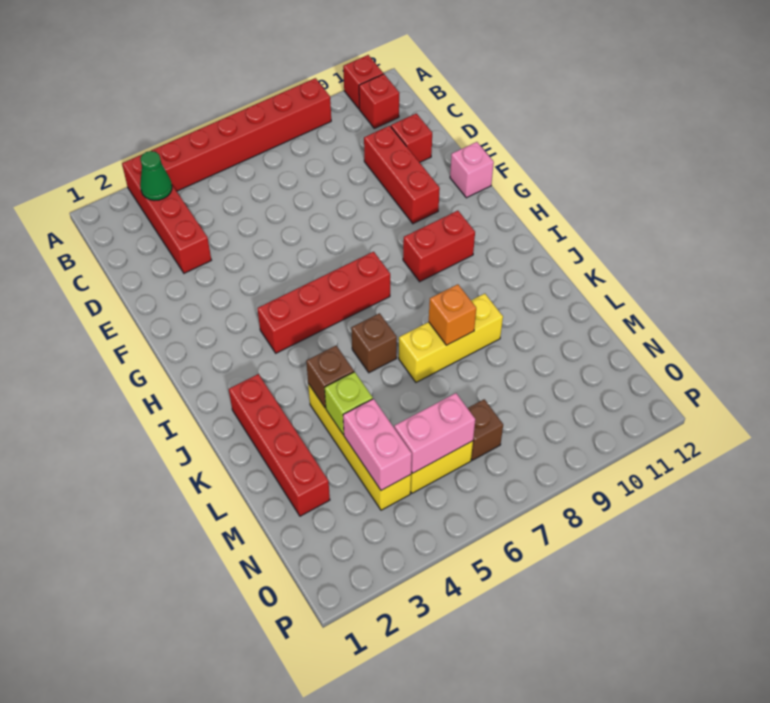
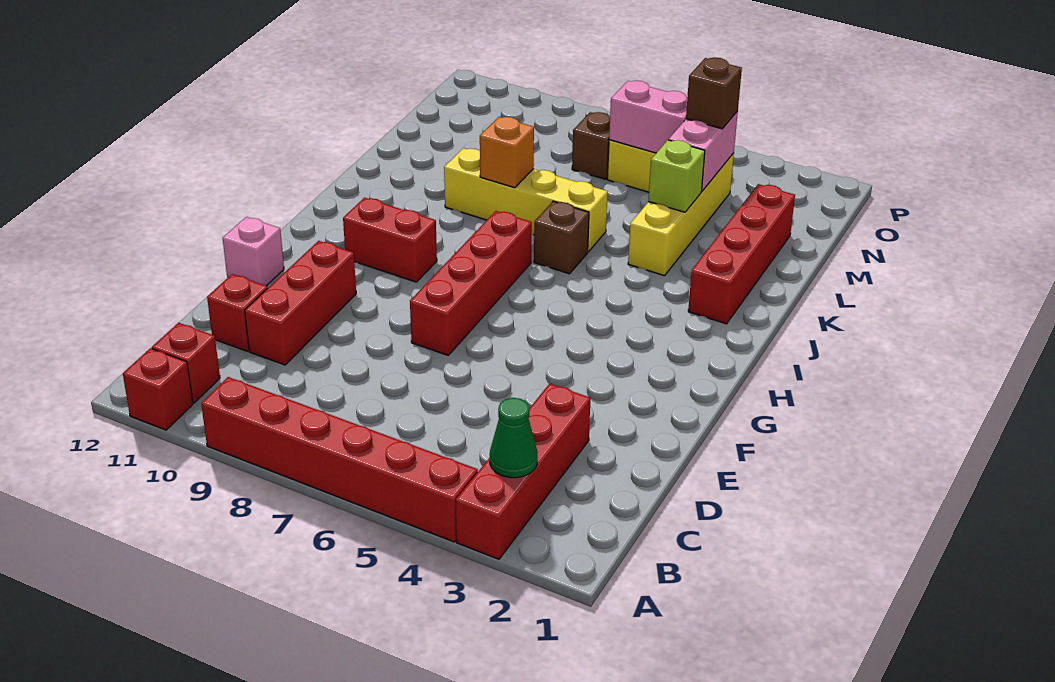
red 1x4 brick [257,252,390,353] -> red 1x4 brick turned to [410,211,532,355]
brown 1x1 brick [306,346,354,408] -> brown 1x1 brick moved to [686,57,742,129]
yellow 1x3 brick [399,294,503,382] -> yellow 1x4 brick [444,148,608,252]

